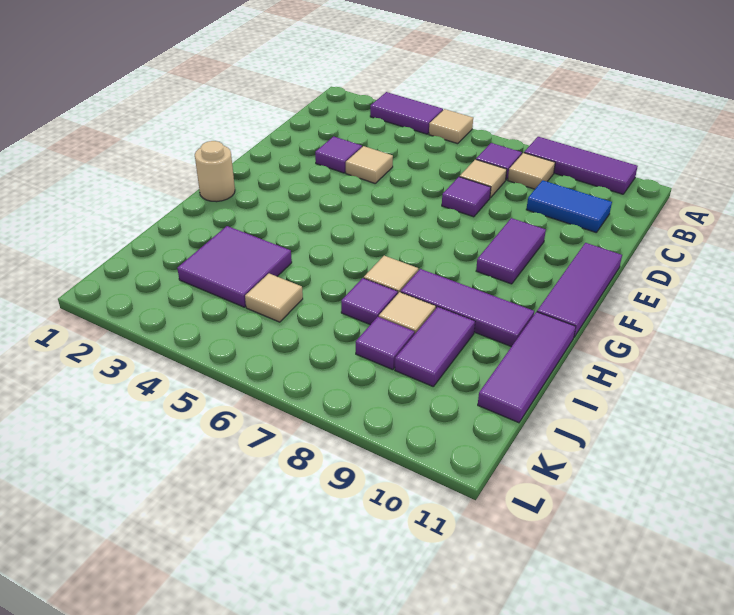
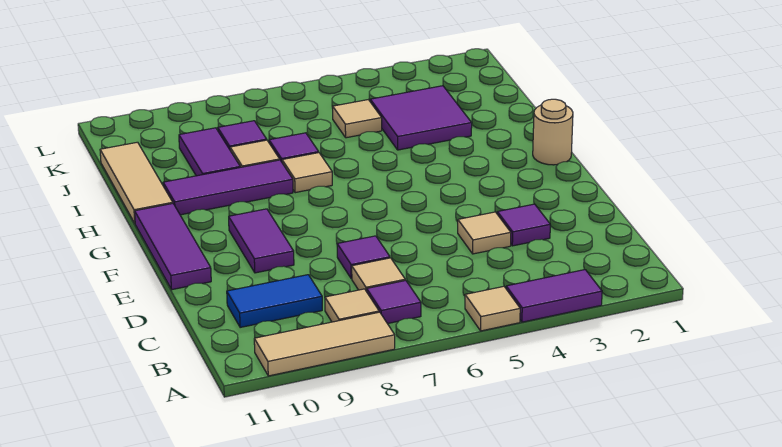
purple 1x3 tile [524,137,638,194] -> tan 1x3 tile [254,312,395,376]
purple 1x3 tile [478,312,576,423] -> tan 1x3 tile [100,142,173,223]

